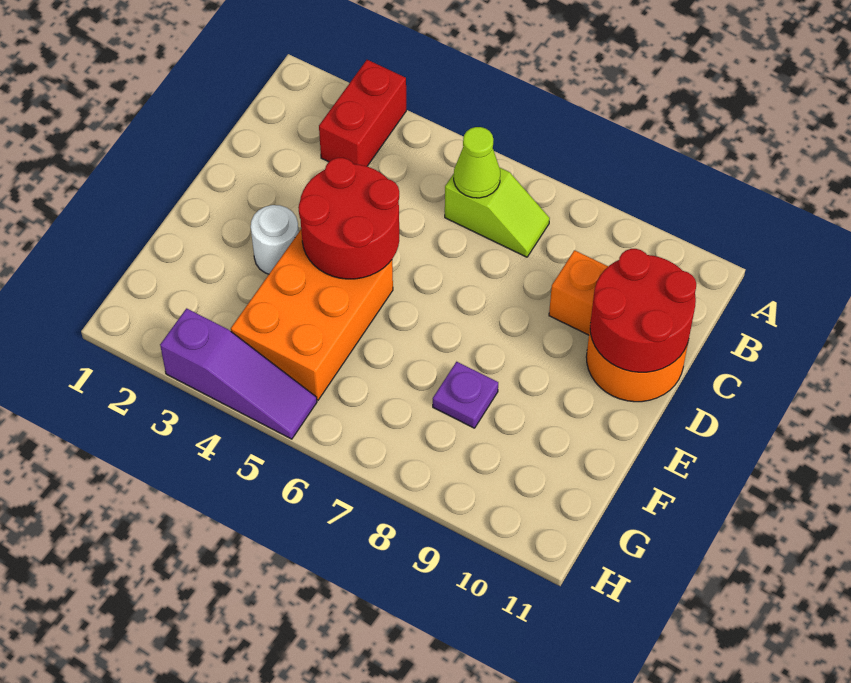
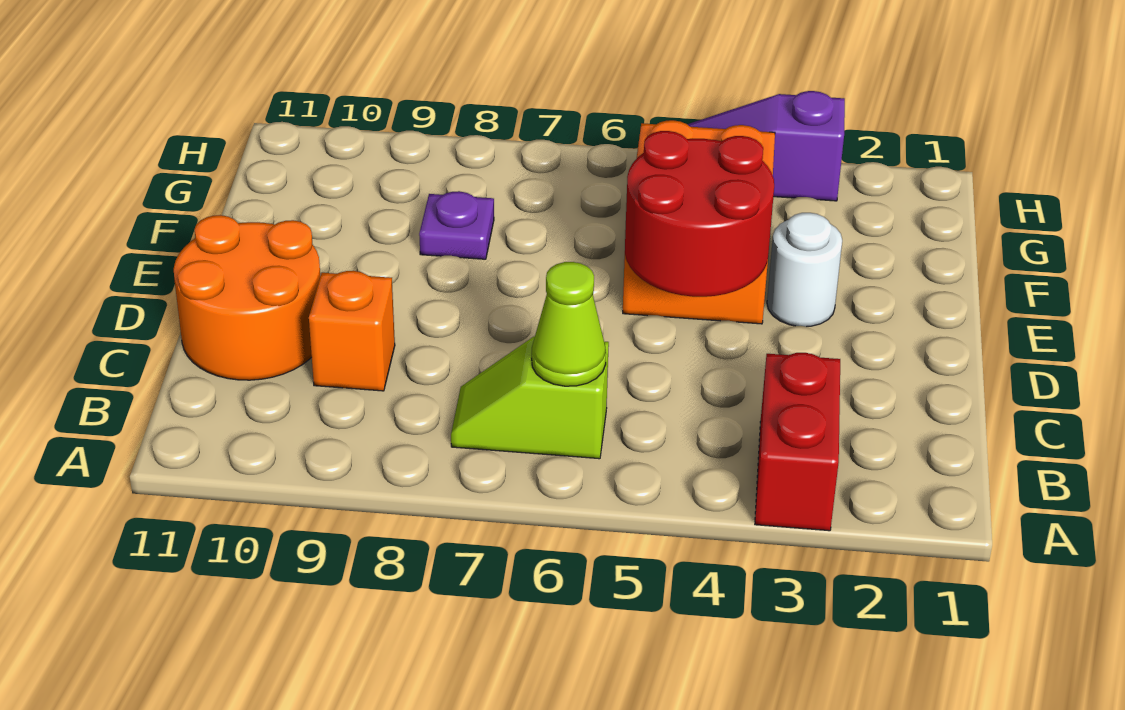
red 2x2 round brick [590,249,696,372] -> none

